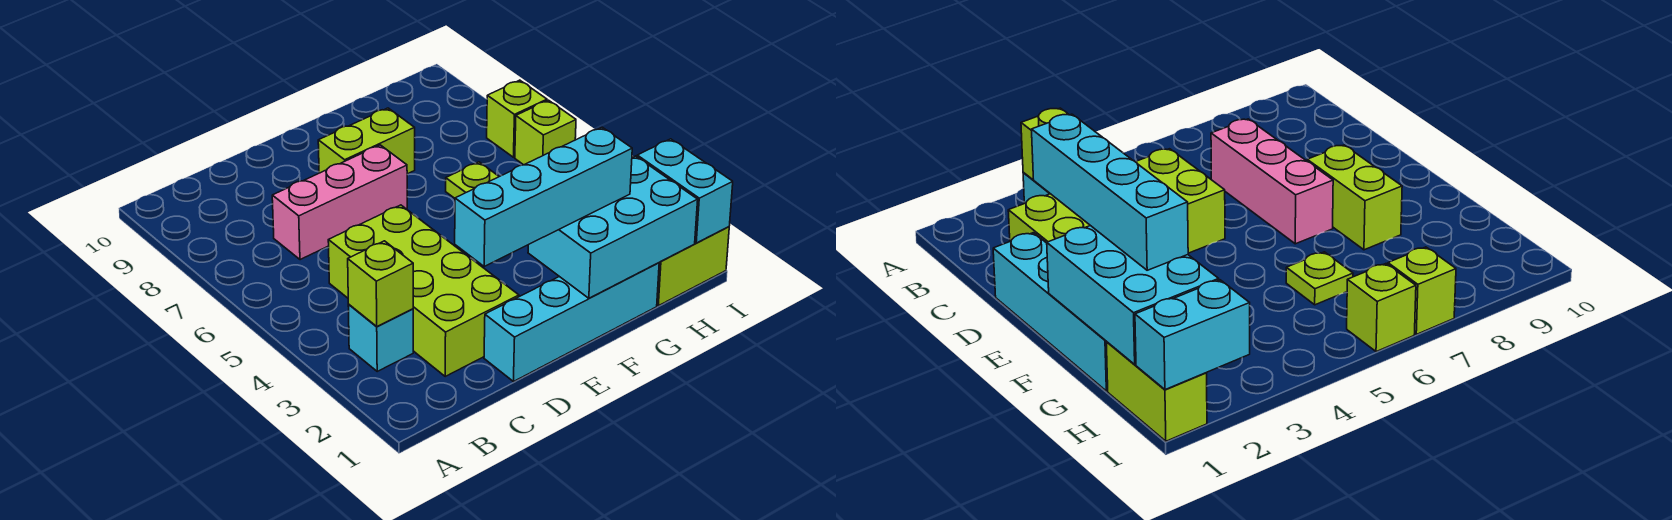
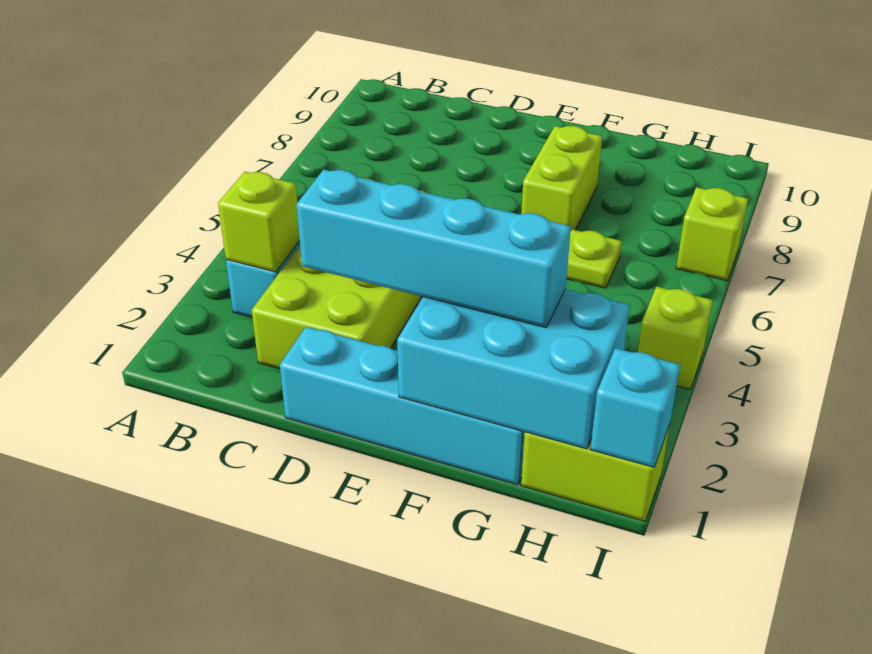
pink 1x3 brick [272,145,407,260] -> none
lime 1x2 brick [318,108,415,174] -> lime 1x2 brick turned to [521,126,602,230]
cyan 1x2 brick [637,139,733,243] -> cyan 1x1 brick [590,348,680,467]
lime 1x1 brick [515,100,576,165] -> lime 1x1 brick moved to [638,286,713,389]

